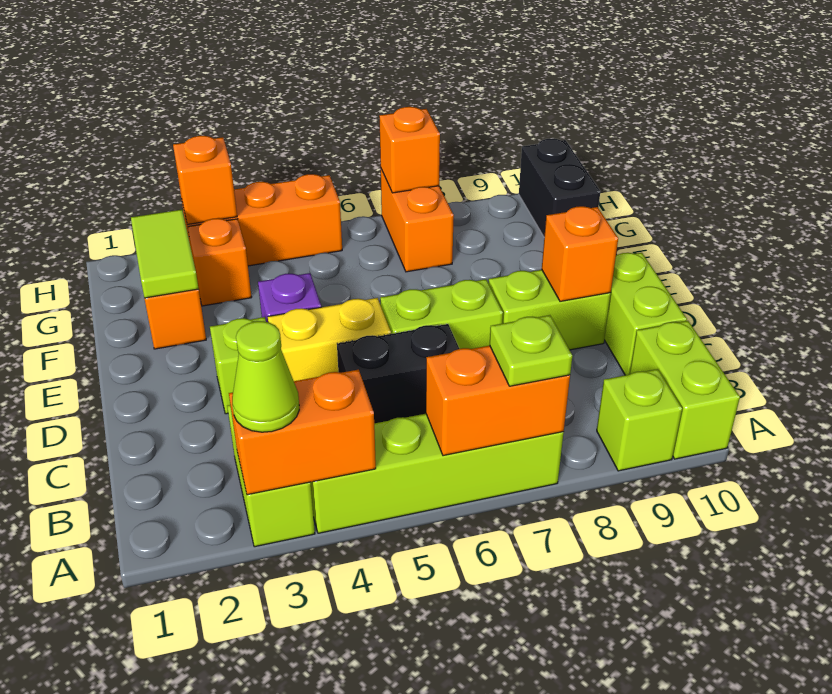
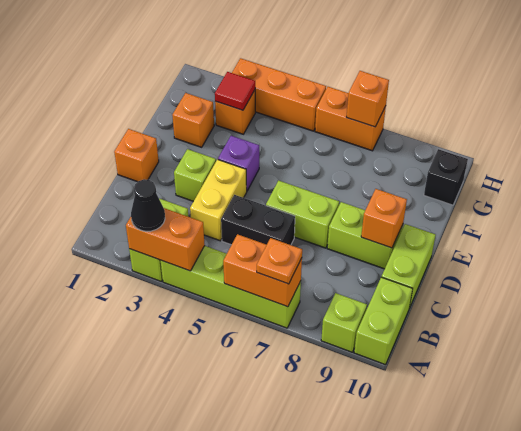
lime 1x1 cone [232,321,299,432] -> black 1x1 cone [131,179,165,231]
lime 1x1 plate [490,315,572,386] -> orange 1x1 plate [257,238,302,284]
yellow 1x2 brick [268,298,391,381] -> yellow 1x2 brick turned to [190,160,247,241]
lime 1x2 tile [131,210,199,298] -> none
none -> red 1x1 tile [215,72,255,110]
orange 1x2 brick [381,169,454,272] -> orange 1x2 brick turned to [315,87,386,151]
black 1x2 brick [519,139,600,236] -> black 1x1 brick [424,149,468,205]
orange 1x1 brick [173,136,237,225] -> orange 1x1 brick moved to [114,129,159,182]

